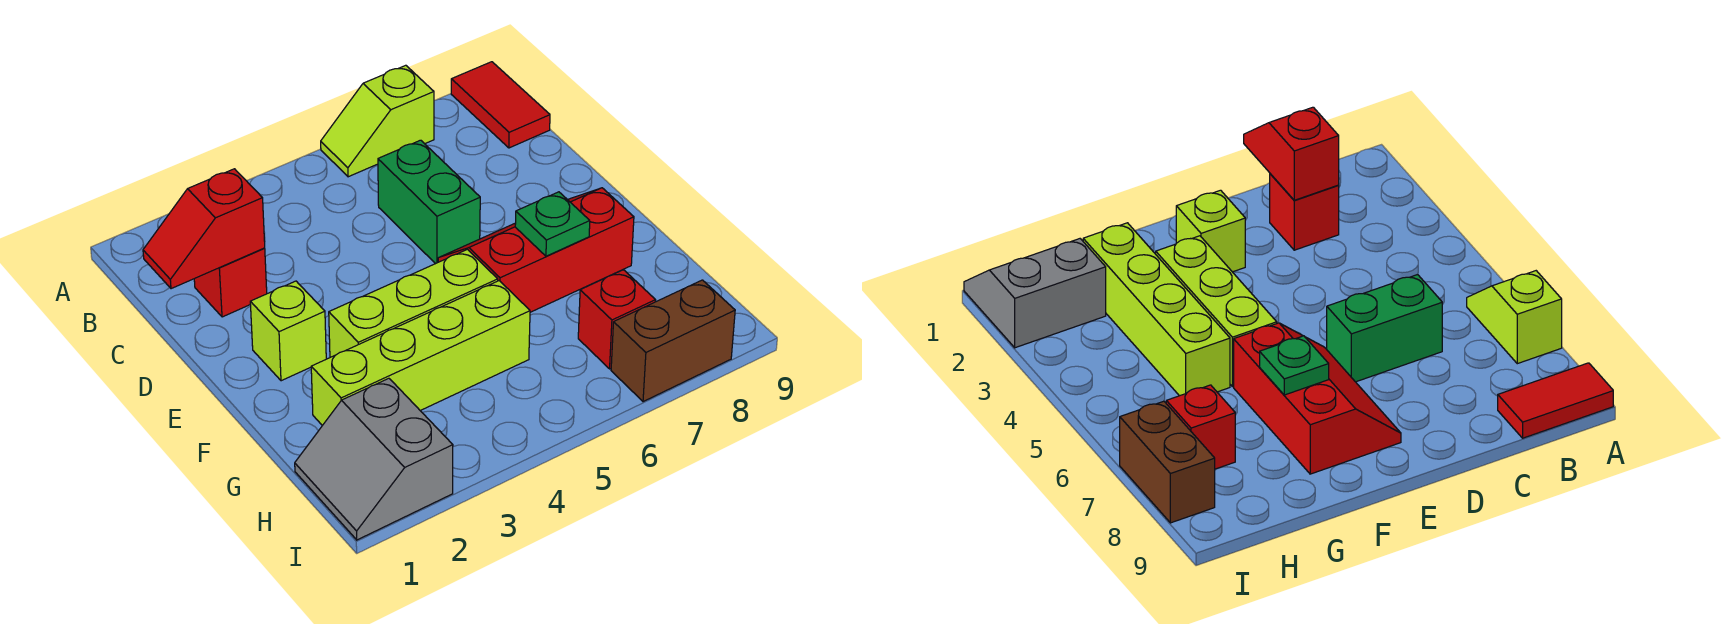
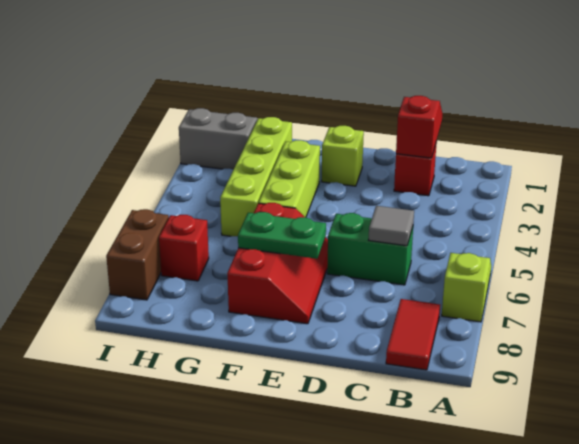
red 1x2 tile [451,62,550,148] -> red 1x2 tile turned to [386,299,440,370]
none -> grey 1x1 tile [369,206,414,246]
green 1x1 plate [515,192,590,256] -> green 1x2 plate [238,212,326,259]

